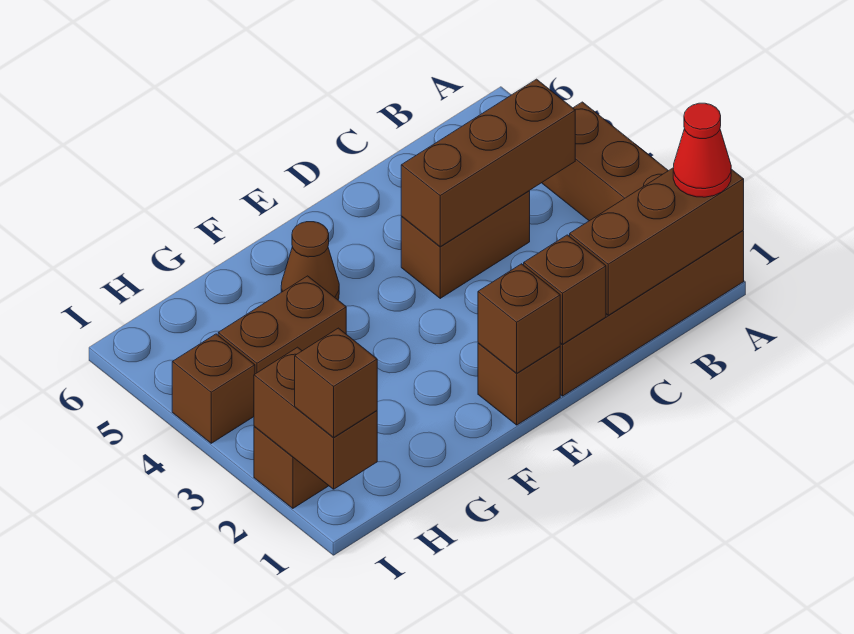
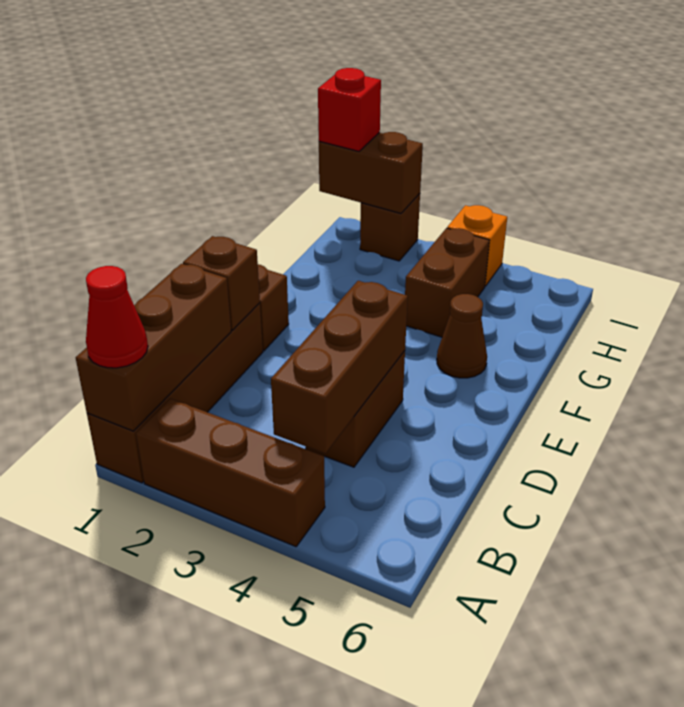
brown 1x1 brick [478,264,560,373] -> none
brown 1x1 brick [295,328,377,437] -> red 1x1 brick [318,68,381,151]
brown 1x1 brick [172,334,255,443] -> orange 1x1 brick [447,205,507,286]

